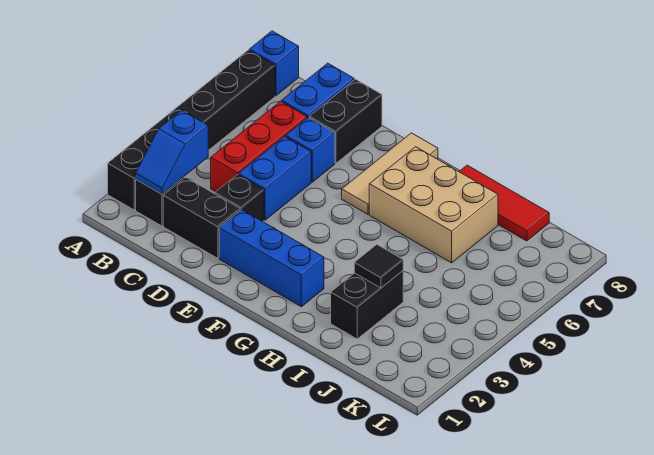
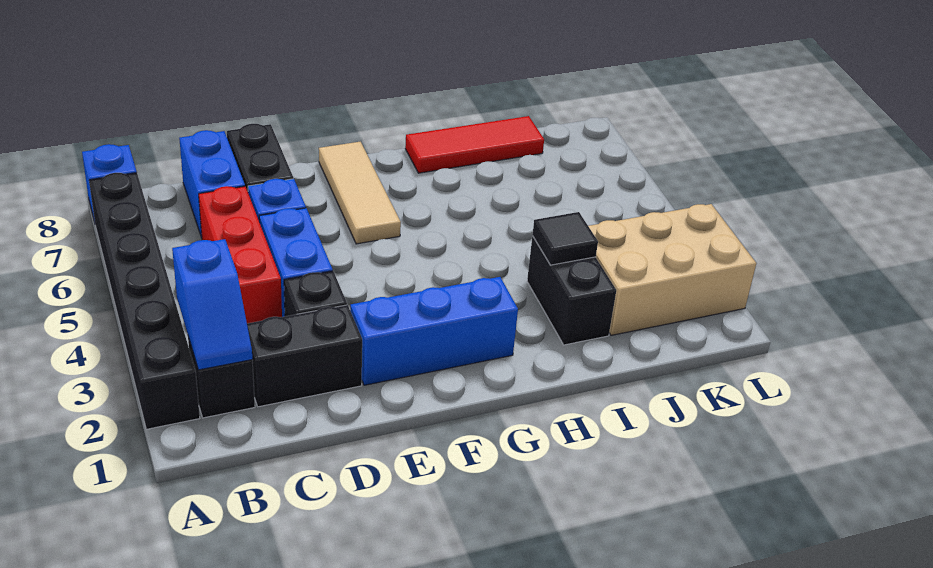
tan 2x3 brick [369,147,498,263] -> tan 2x3 brick moved to [588,204,756,335]

